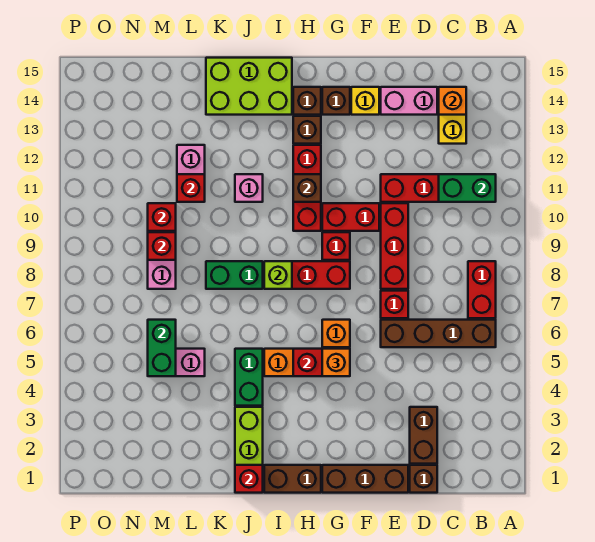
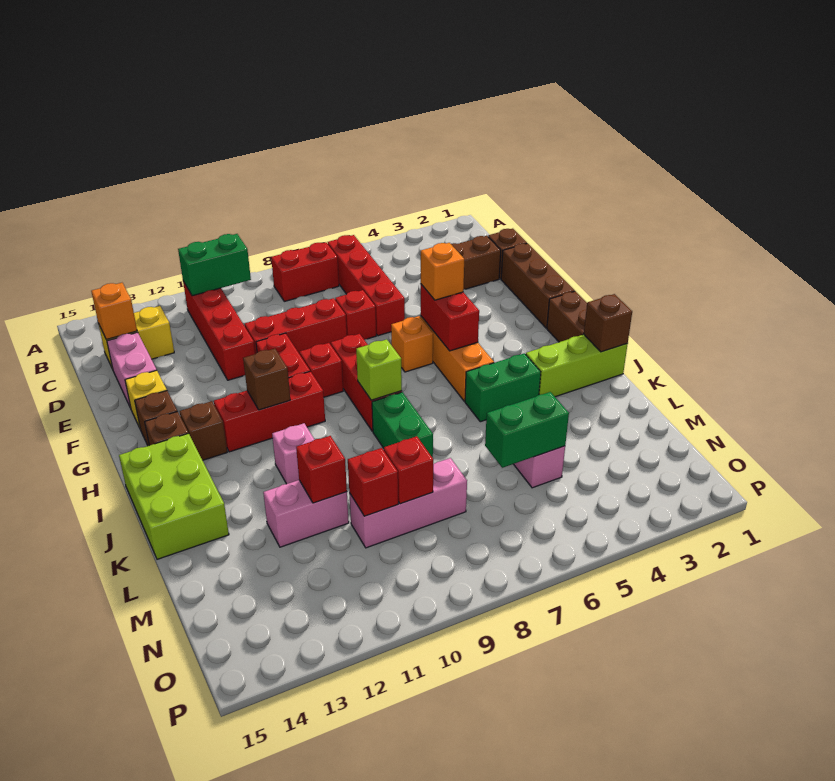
brown 1x4 brick [381,320,496,347] -> red 1x4 brick [328,235,405,336]
green 1x2 brick [439,174,496,202] -> green 1x2 brick turned to [178,234,251,296]
red 1x1 brick [235,465,263,493] -> brown 1x1 brick [584,294,632,352]

